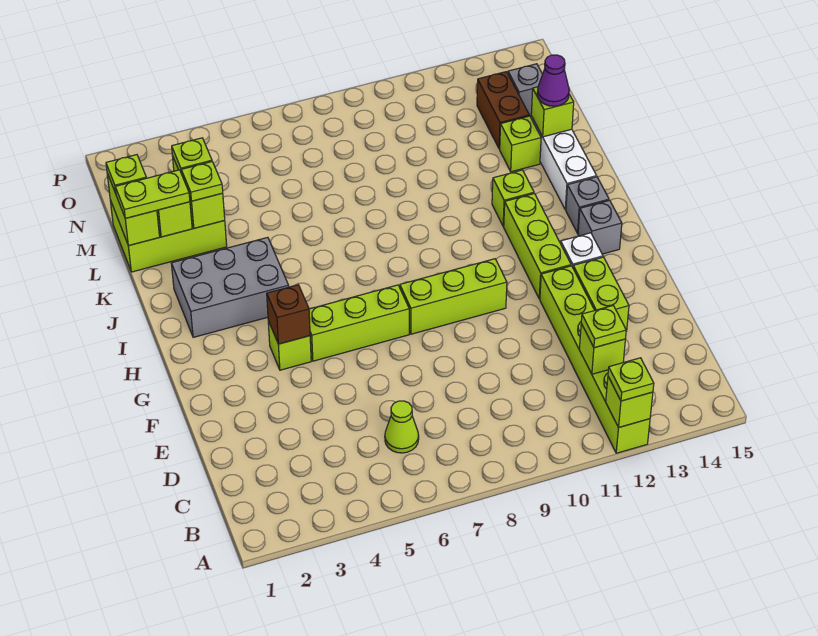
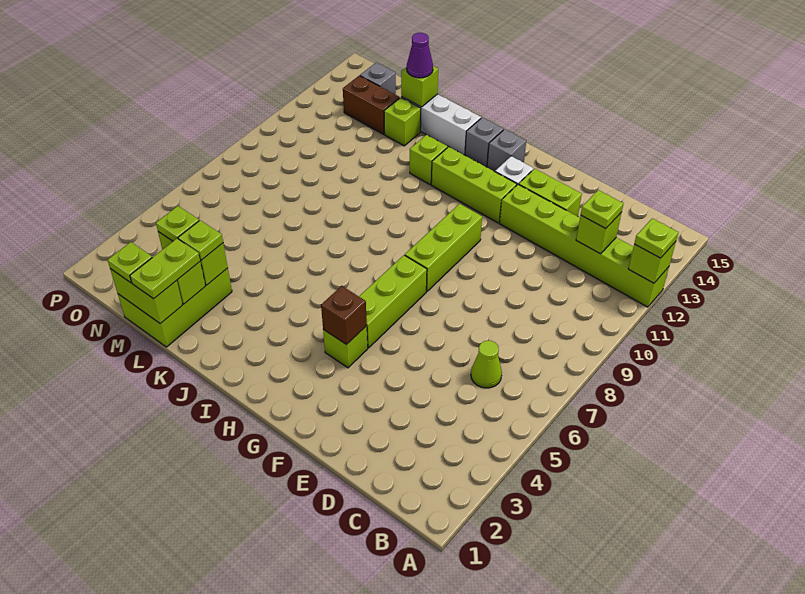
grey 2x3 brick [171,237,289,337] -> none

